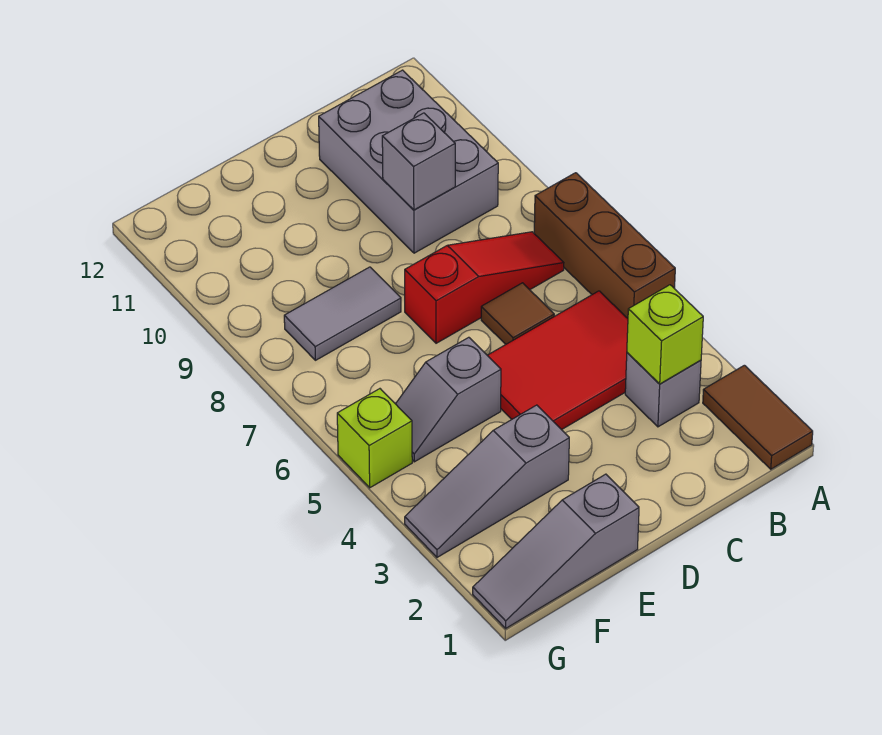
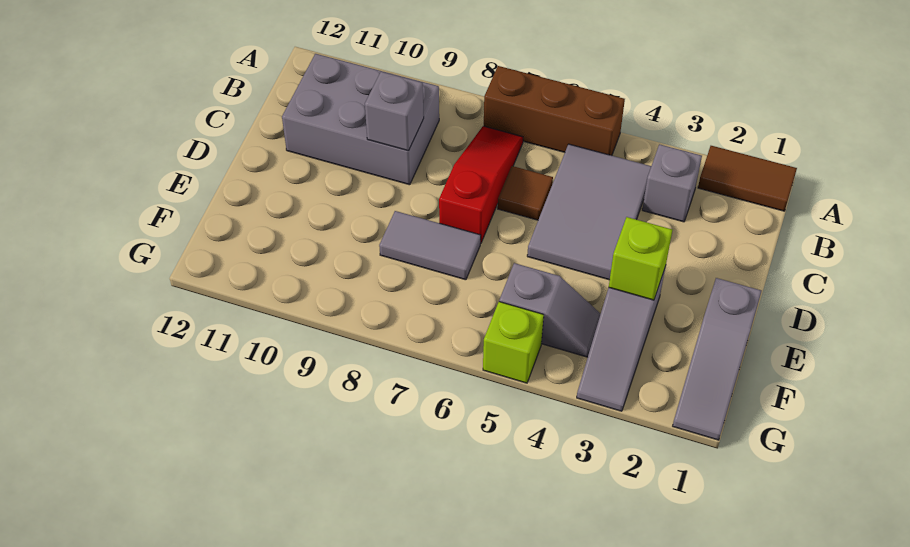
lime 1x1 brick [627,285,703,384] -> lime 1x1 brick moved to [609,217,672,300]
red 2x3 tile [487,291,628,430] -> grey 2x3 tile [527,144,651,280]
grey 1x2 slope [396,337,501,462] -> grey 1x2 slope turned to [499,263,600,357]
grey 1x2 tile [284,267,401,360] -> grey 1x2 tile turned to [379,211,481,280]

